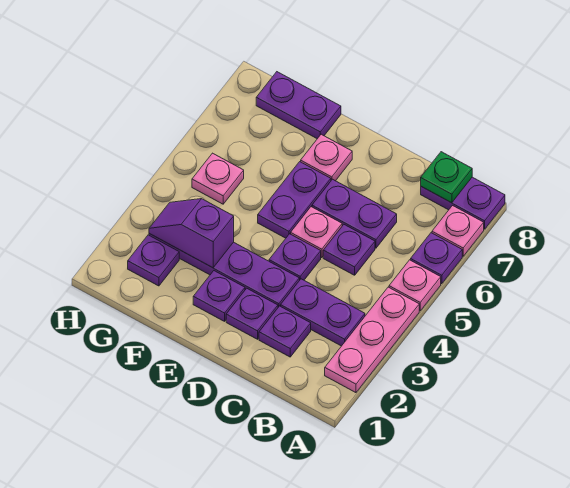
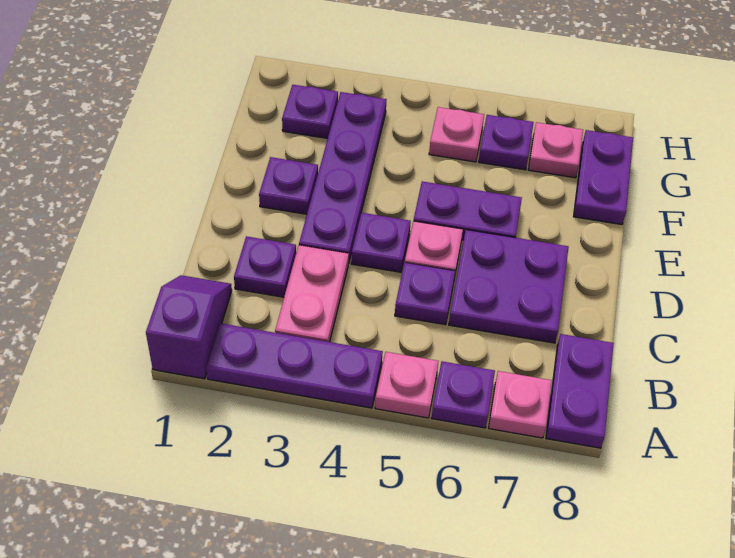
pink 1x3 plate [325,287,419,393] -> purple 1x3 plate [206,323,383,408]
purple 1x2 plate [281,279,365,346] -> pink 1x2 plate [275,245,349,342]
green 1x1 plate [421,152,472,203] -> none
purple 1x2 plate [312,179,397,248] -> purple 2x2 plate [449,230,569,343]
purple 1x1 plate [226,288,278,339] -> purple 1x1 plate moved to [479,115,534,170]
pink 1x1 plate [301,134,352,181] -> pink 1x1 plate moved to [528,122,583,178]
purple 1x2 slope [149,199,234,268] -> purple 1x2 slope moved to [146,275,232,379]

